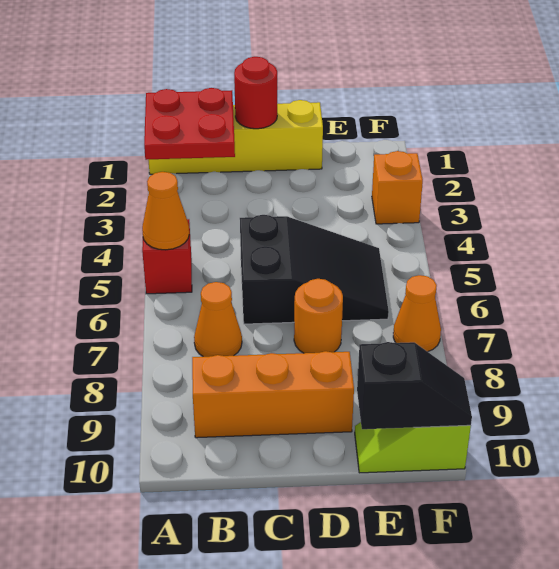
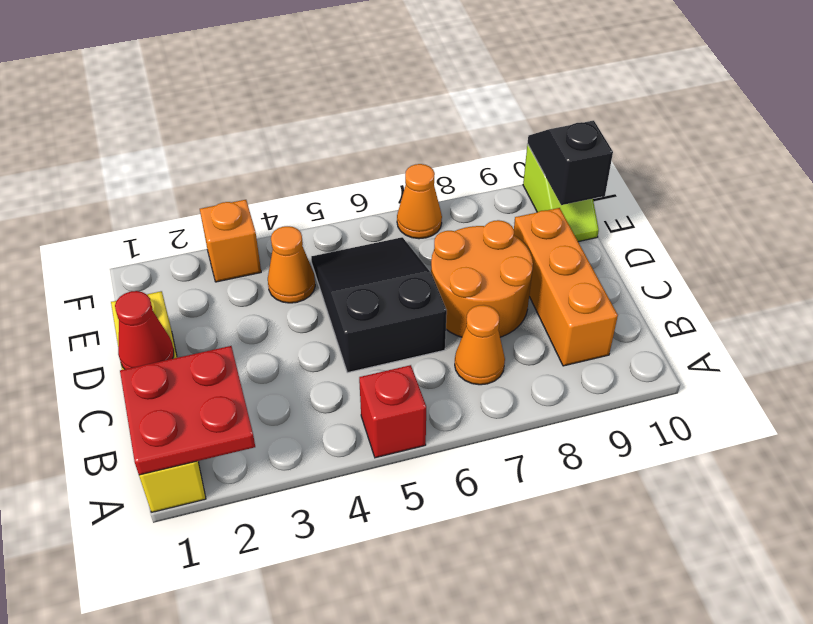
orange 1x1 cone [142,172,189,250] -> orange 1x1 cone moved to [268,226,315,303]
red 1x1 round brick [234,57,277,129] -> red 1x1 cone [115,291,174,369]
orange 1x1 round brick [294,279,343,353] -> orange 2x2 round brick [431,220,533,337]

